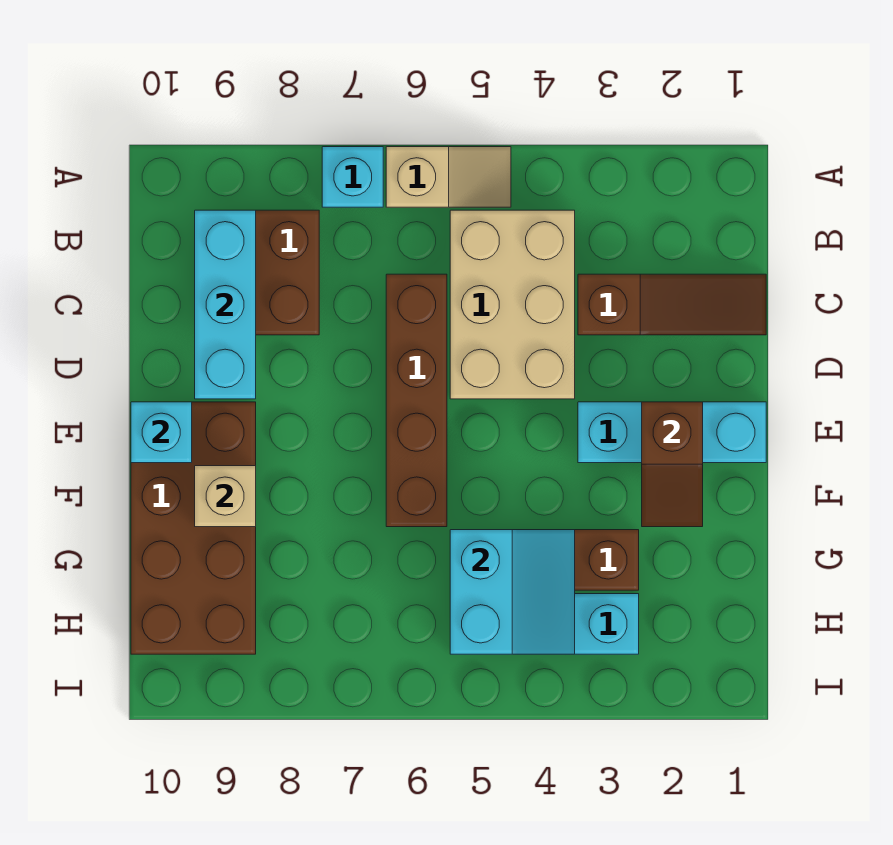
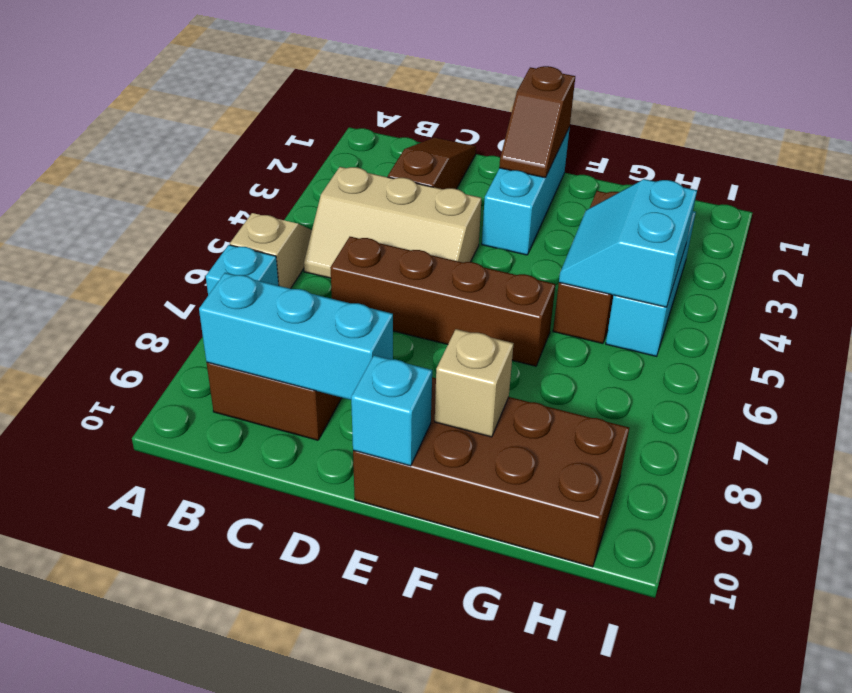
tan 2x3 brick [450,210,575,399] -> tan 2x3 slope [304,167,482,278]
brown 1x2 slope [642,402,703,527] -> brown 1x2 slope turned to [499,66,575,178]
cyan 2x2 slope [450,530,575,654] -> cyan 2x2 slope turned to [559,179,697,307]

